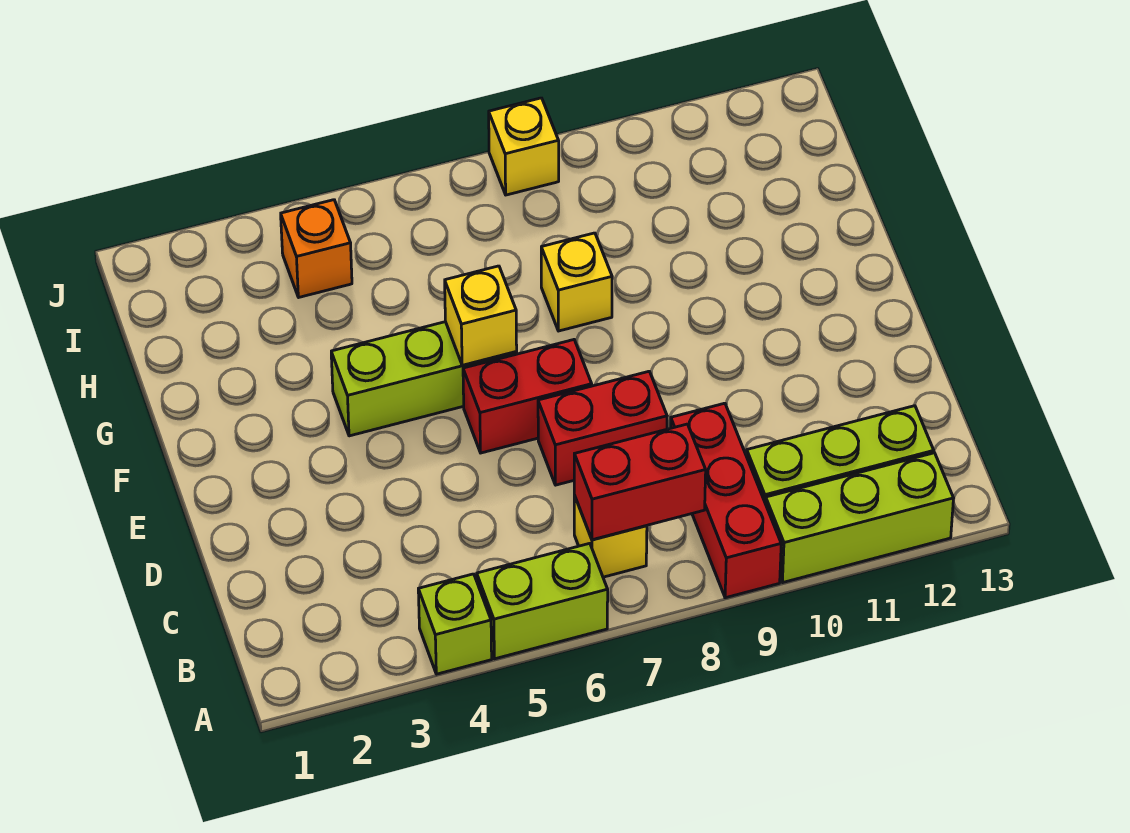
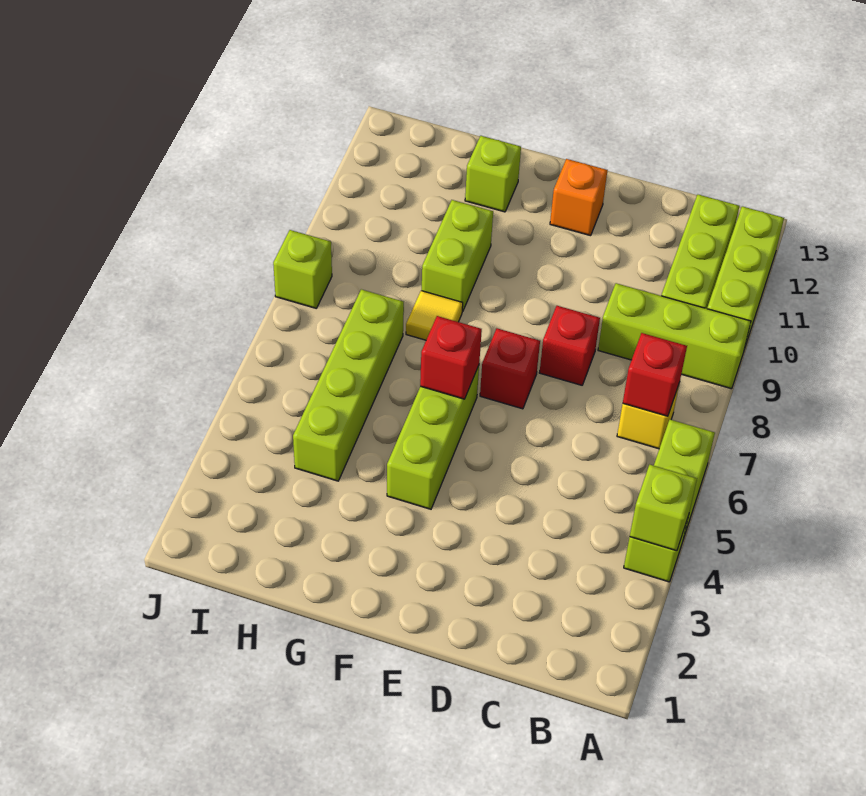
none -> lime 1x1 brick [630,465,697,551]
red 1x3 brick [671,403,781,598] -> lime 1x3 brick [598,283,751,389]
red 1x2 brick [574,424,706,540] -> red 1x1 brick [623,333,687,416]
red 1x2 brick [538,371,667,485] -> red 1x1 brick [539,306,600,385]
red 1x2 brick [463,340,592,453] -> red 1x1 brick [480,328,540,409]
yellow 1x1 brick [445,266,517,365] -> red 1x1 brick [420,316,482,399]
yellow 1x1 brick [541,233,612,331] -> yellow 1x1 tile [406,291,463,340]
none -> lime 1x2 brick [422,200,493,312]
none -> lime 1x1 brick [465,136,521,212]
none -> lime 1x4 brick [293,289,404,481]
orange 1x1 brick [281,200,352,297] -> orange 1x1 brick moved to [550,159,608,236]
yellow 1x1 brick [489,98,559,195] -> lime 1x1 brick [273,230,332,308]

